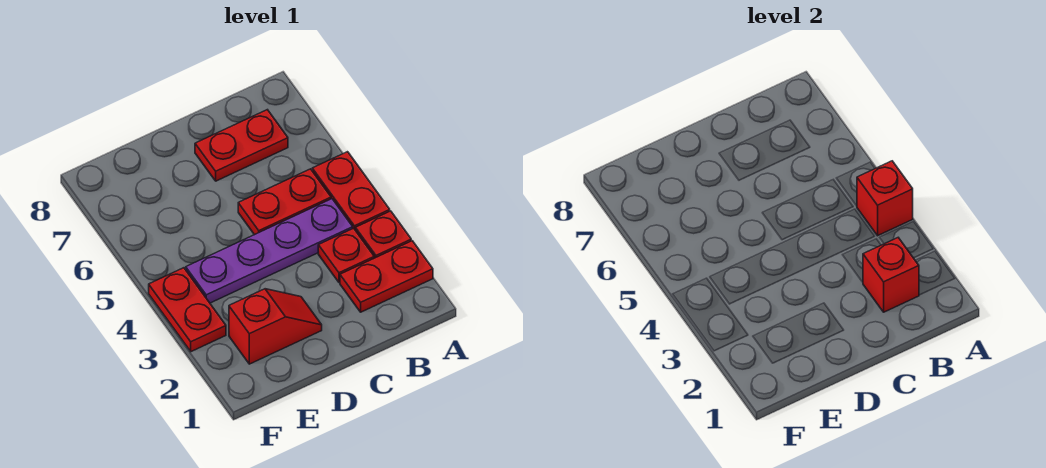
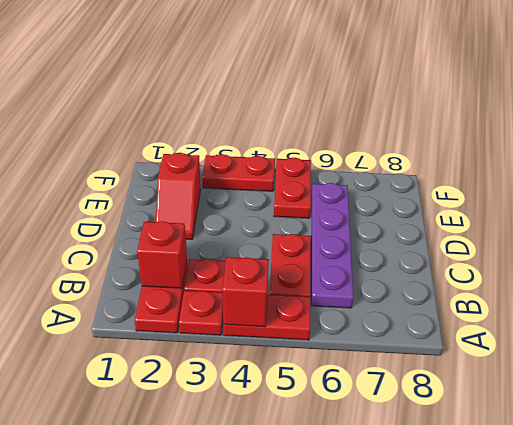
purple 1x4 plate [186,199,353,303] -> purple 1x4 plate moved to [311,183,353,308]
red 1x2 plate [195,110,288,181] -> red 1x2 plate moved to [274,158,311,218]

